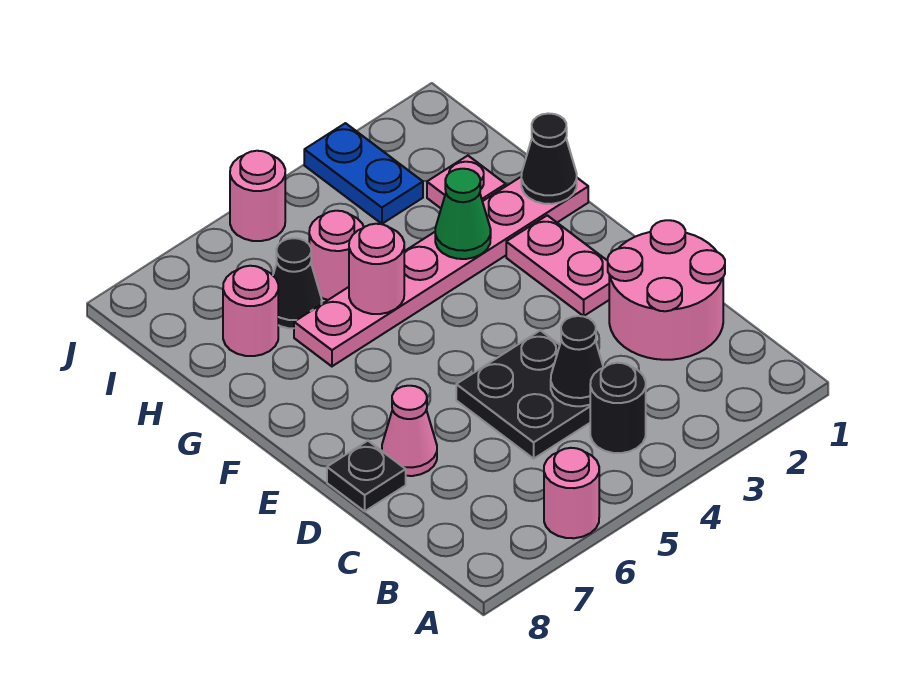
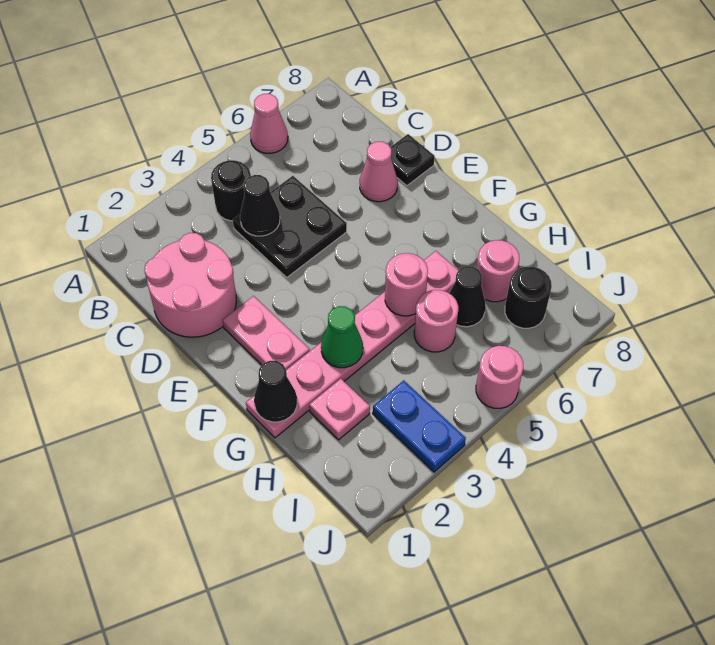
pink 1x1 round brick [544,448,599,538] -> pink 1x1 cone [250,94,288,153]
none -> black 1x1 round brick [505,266,552,328]

